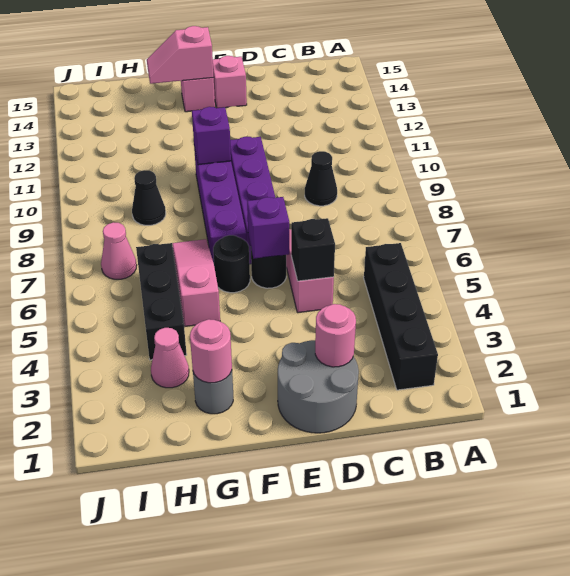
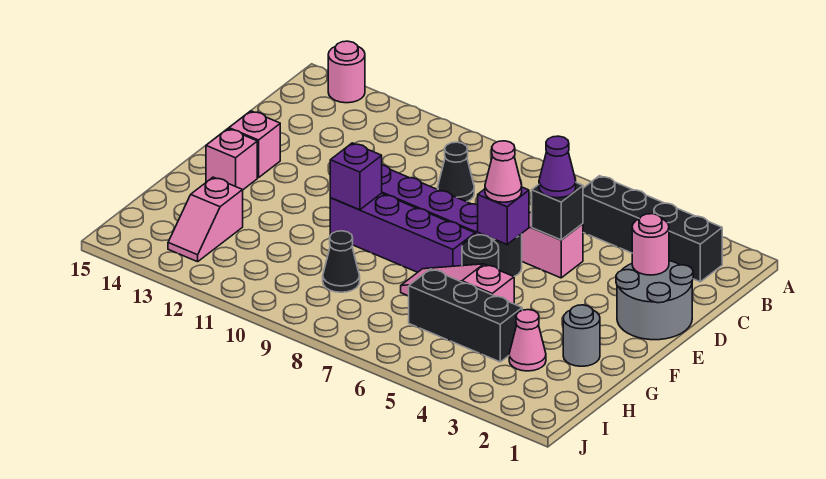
none -> purple 1x1 cone [539,136,576,198]
pink 1x2 slope [147,26,214,84] -> pink 1x2 slope moved to [168,177,243,262]
pink 1x1 round brick [190,319,232,383] -> pink 1x1 round brick moved to [328,41,365,103]
pink 1x1 cone [101,222,137,279] -> pink 1x1 cone moved to [485,141,522,202]

